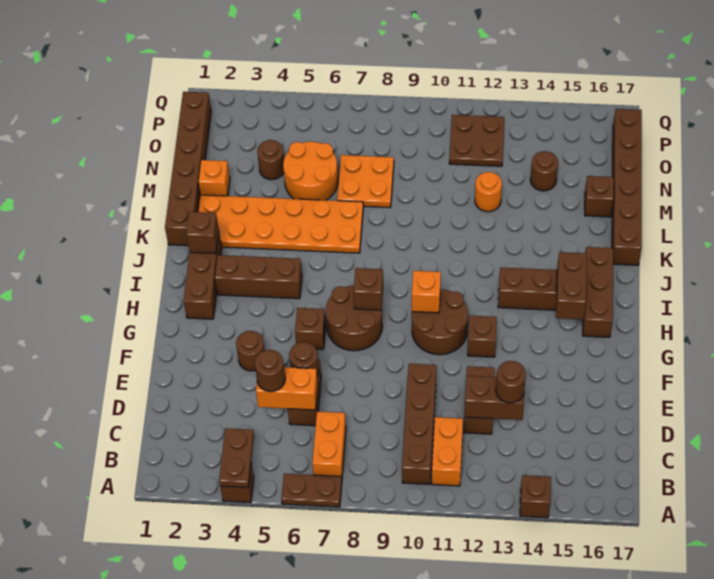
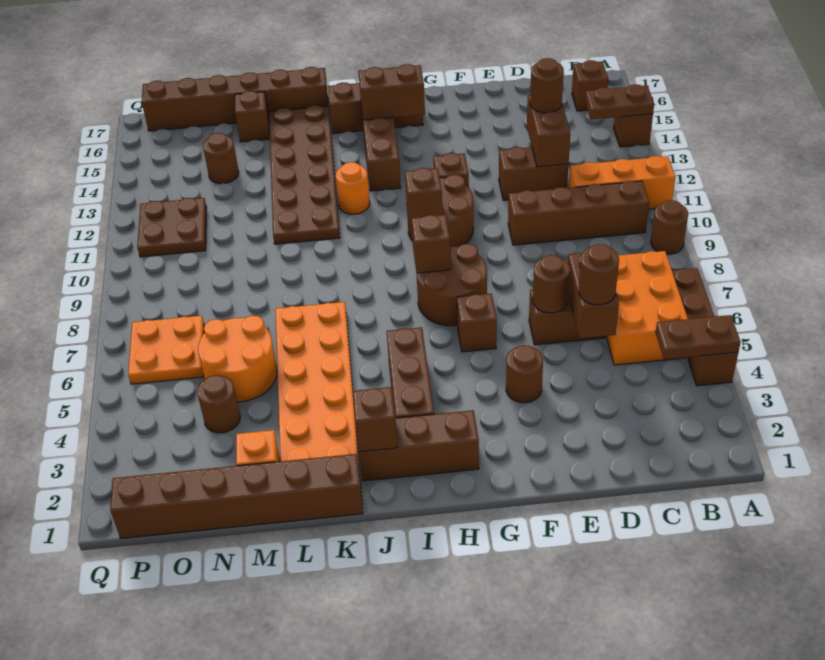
none -> brown 1x1 round brick [651,200,688,254]
none -> brown 1x2 plate [585,84,654,120]
orange 1x2 brick [312,411,346,477] -> orange 2x3 brick [606,251,688,365]
orange 1x2 brick [432,417,463,486] -> orange 1x3 brick [569,156,675,209]
none -> brown 1x1 brick [572,60,608,111]
orange 1x2 brick [256,367,318,410] -> brown 1x2 brick [568,253,619,338]
orange 1x1 brick [412,271,441,313] -> brown 1x1 brick [405,168,443,224]
none -> brown 2x6 plate [269,105,340,244]
orange 2x2 plate [337,155,394,208] -> orange 2x2 plate moved to [128,316,204,384]
orange 1x1 round brick [475,172,502,212] -> orange 1x1 round brick moved to [336,162,370,214]

